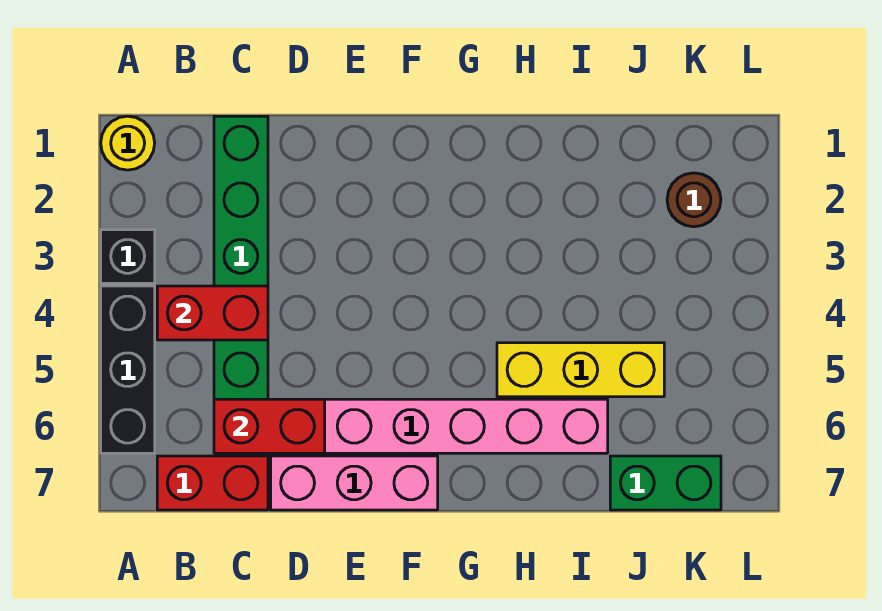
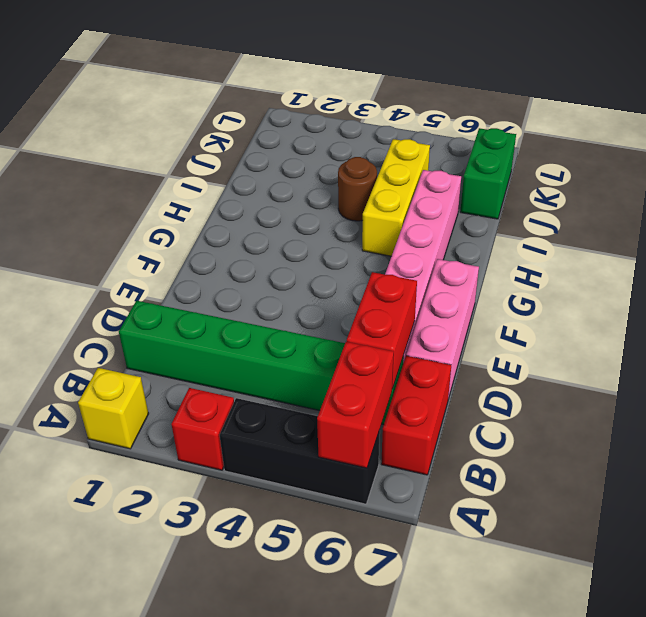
yellow 1x1 round brick [101,116,155,170] -> yellow 1x1 brick [78,368,149,449]
black 1x1 brick [101,230,155,283] -> red 1x1 brick [171,388,234,470]
red 1x2 brick [157,286,268,340] -> red 1x2 brick moved to [317,342,394,468]
brown 1x1 round brick [667,173,721,227] -> brown 1x1 round brick moved to [338,157,377,221]

